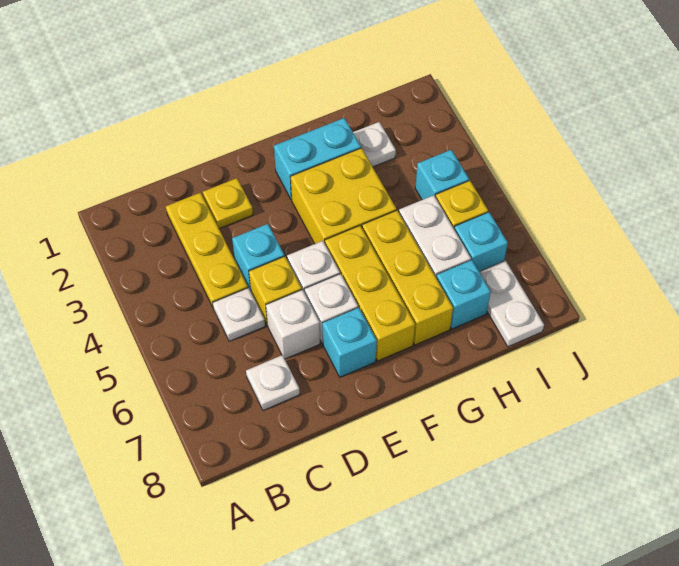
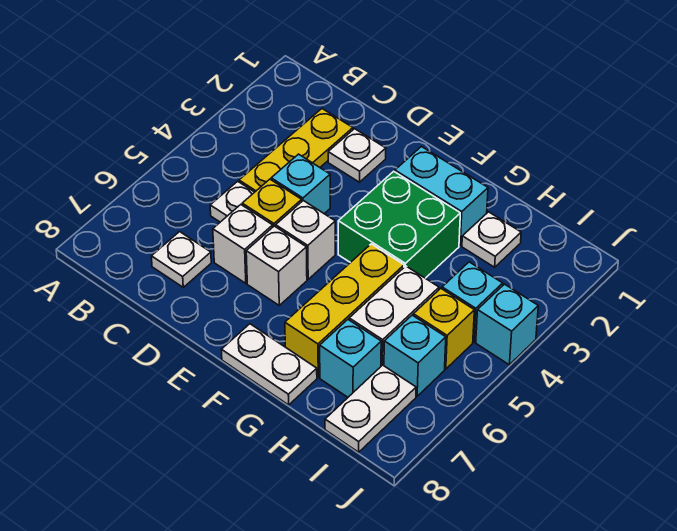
yellow 1x1 plate [203,178,253,229] -> white 1x1 plate [328,129,386,182]
cyan 1x1 brick [322,308,377,377] -> cyan 1x1 brick moved to [476,284,538,365]
yellow 2x2 brick [291,148,396,244] -> green 2x2 brick [338,171,460,278]
yellow 1x3 brick [325,226,415,361] -> none
none -> white 1x2 plate [221,324,317,405]

